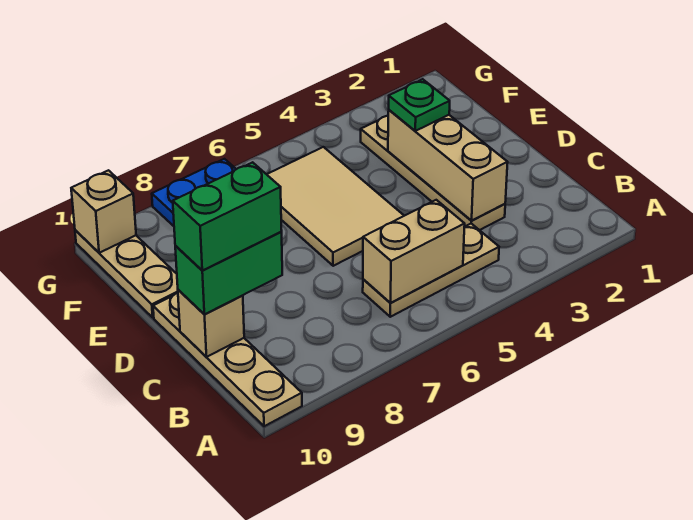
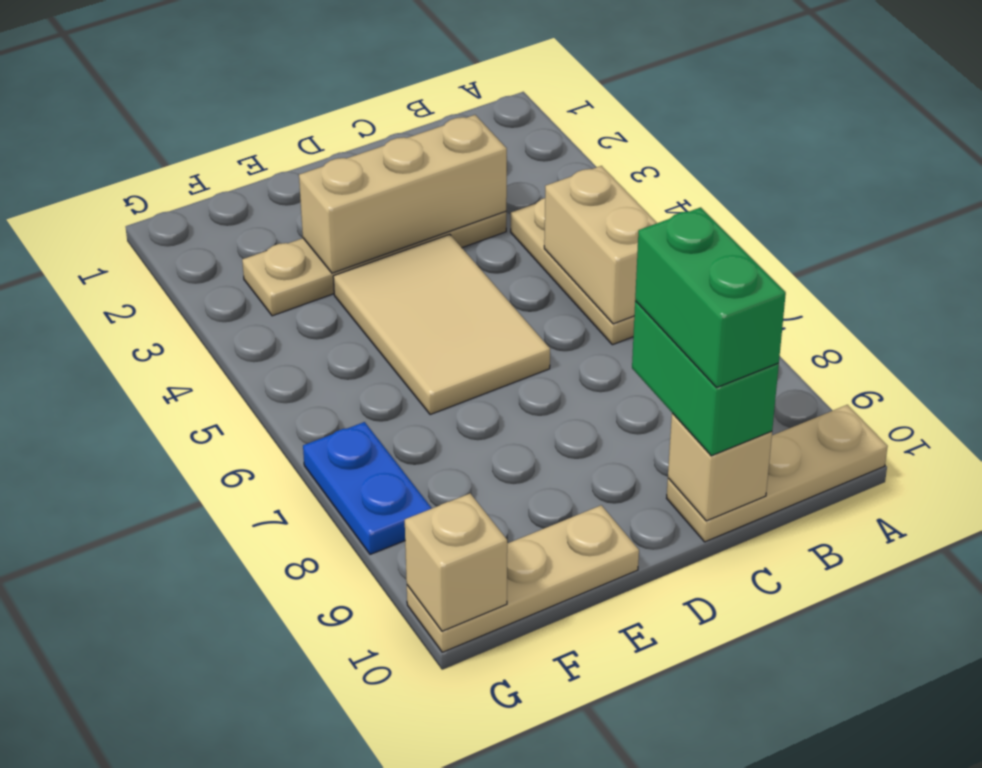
tan 1x4 plate [153,293,302,426] -> tan 1x3 plate [667,405,888,542]
tan 2x3 tile [267,147,404,266] -> tan 2x3 tile turned to [333,234,550,415]
green 1x1 plate [389,79,450,131] -> none

